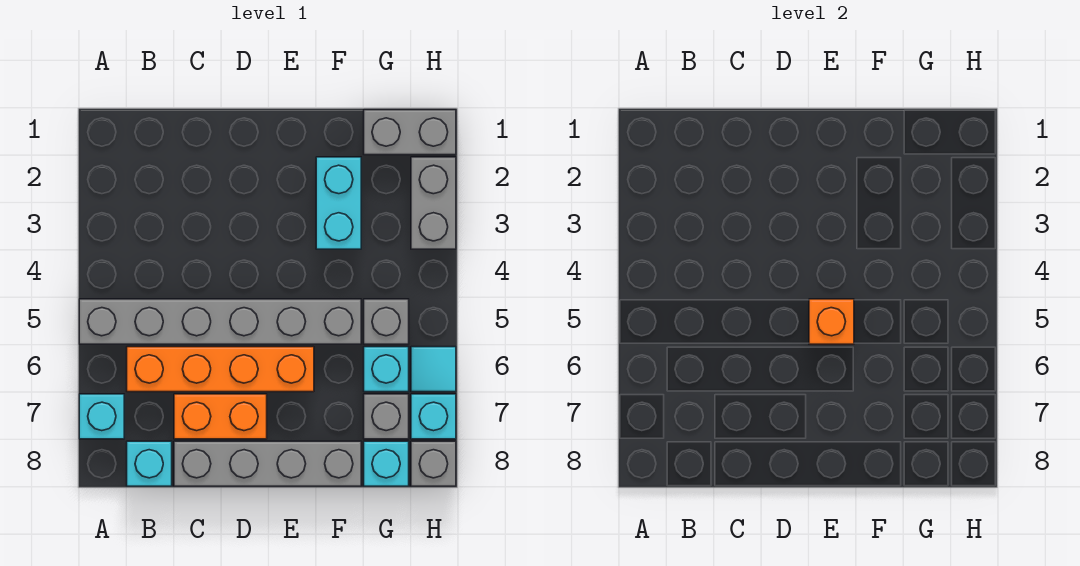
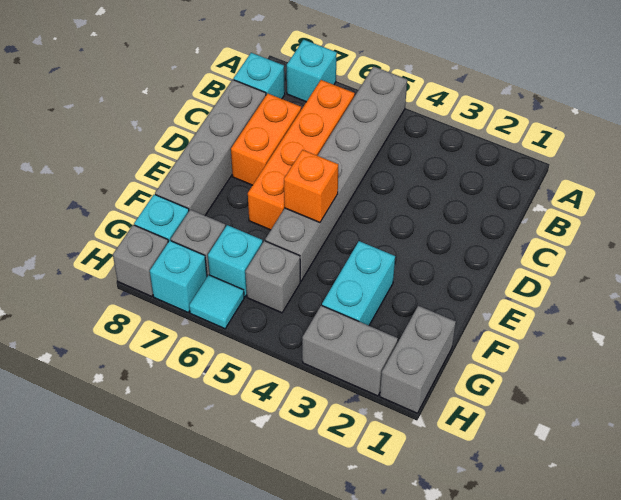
cyan 1x2 brick [316,157,361,249] -> cyan 1x2 brick turned to [322,241,395,326]

